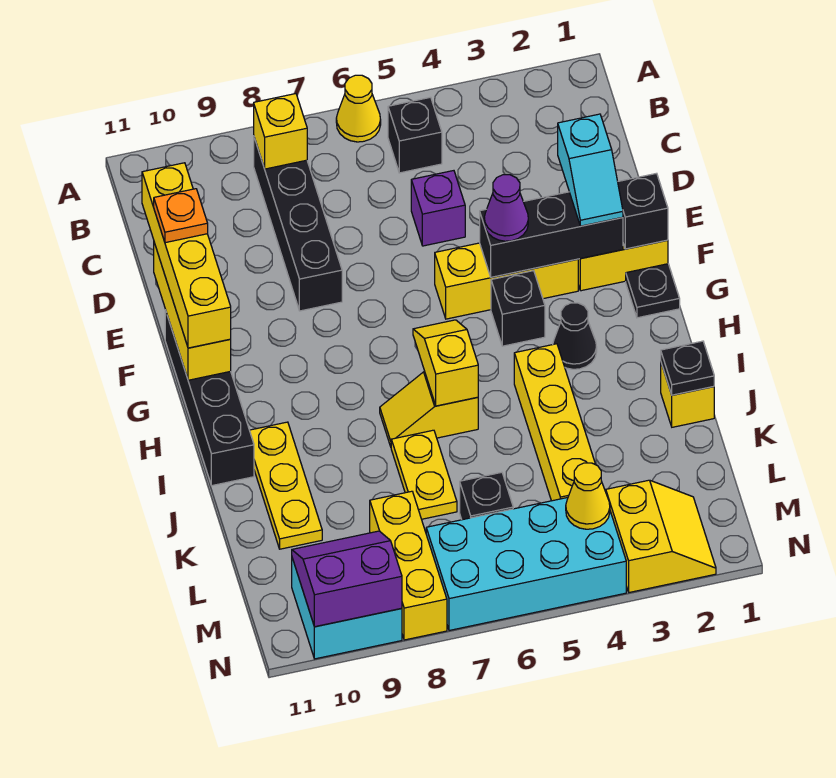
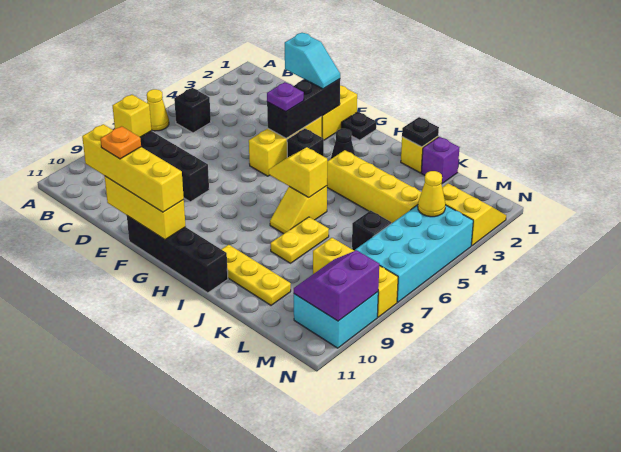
purple 1x1 brick [411,171,465,246] -> purple 1x1 brick moved to [421,137,460,183]
black 1x1 brick [618,173,668,249] -> none
purple 1x1 cone [484,175,528,241] -> purple 1x1 plate [267,82,304,112]
yellow 1x2 plate [391,430,457,519] -> yellow 1x2 plate turned to [271,217,329,263]

